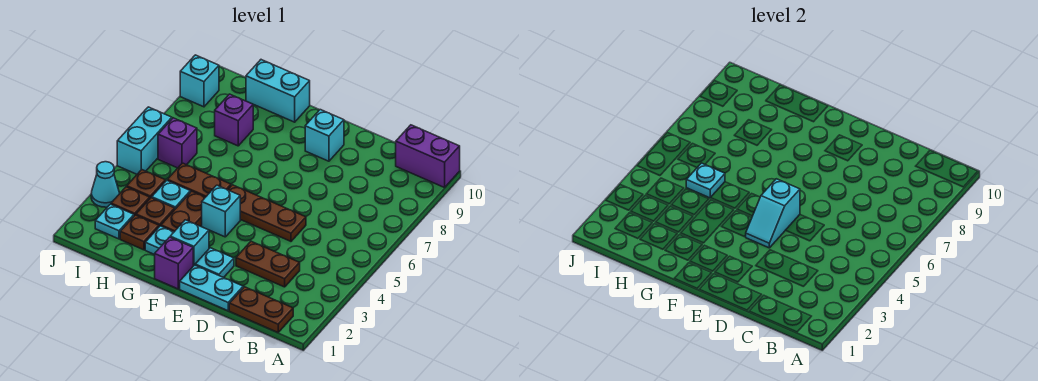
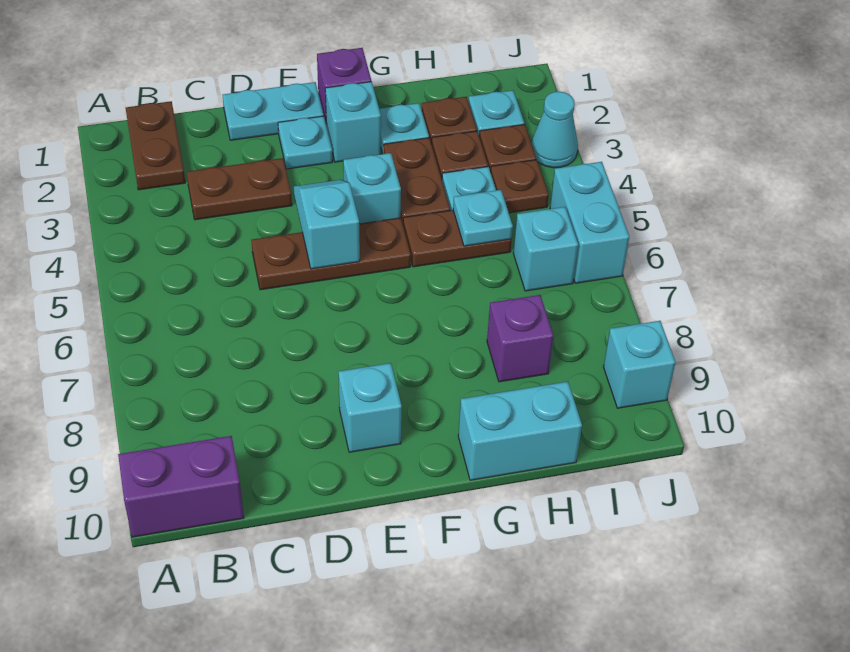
brown 1x2 plate [229,287,293,332] -> brown 1x2 plate turned to [126,101,185,190]
purple 1x1 brick [158,118,197,168] -> cyan 1x1 brick [513,207,578,291]

